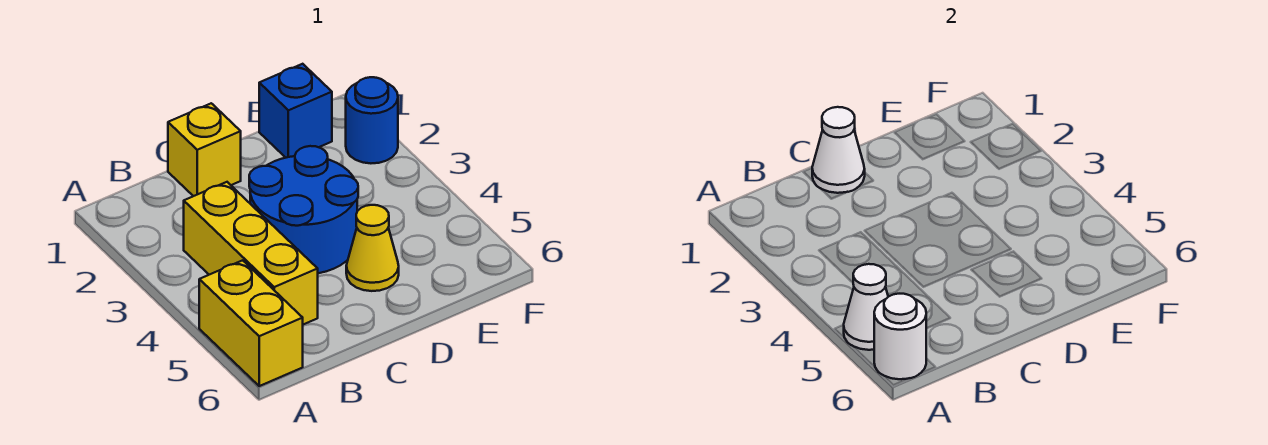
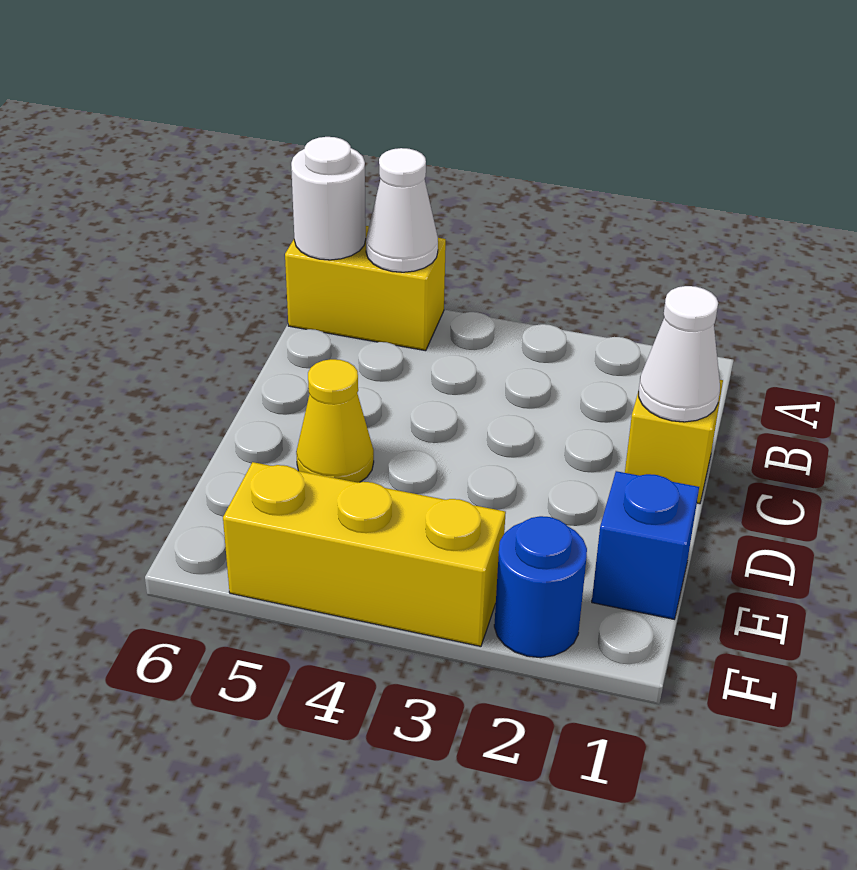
yellow 1x3 brick [184,182,318,325] -> yellow 1x3 brick moved to [223,462,506,646]
blue 2x2 round brick [249,146,358,273] -> none

